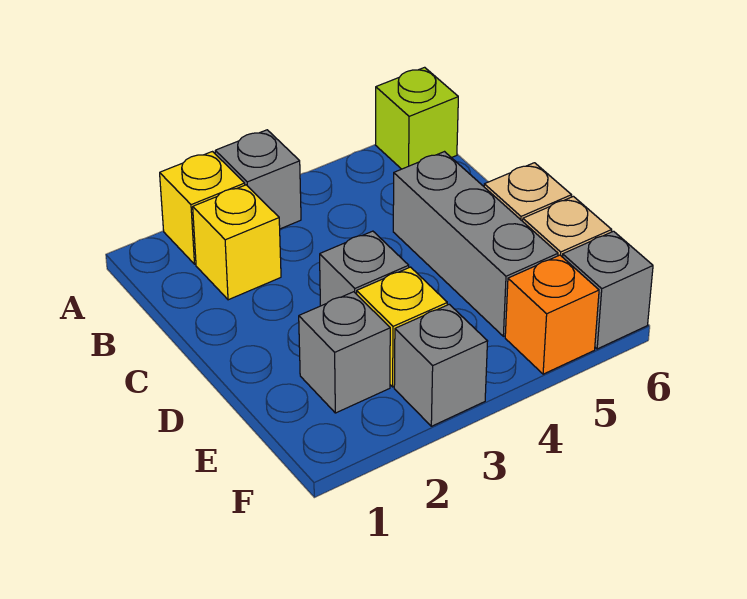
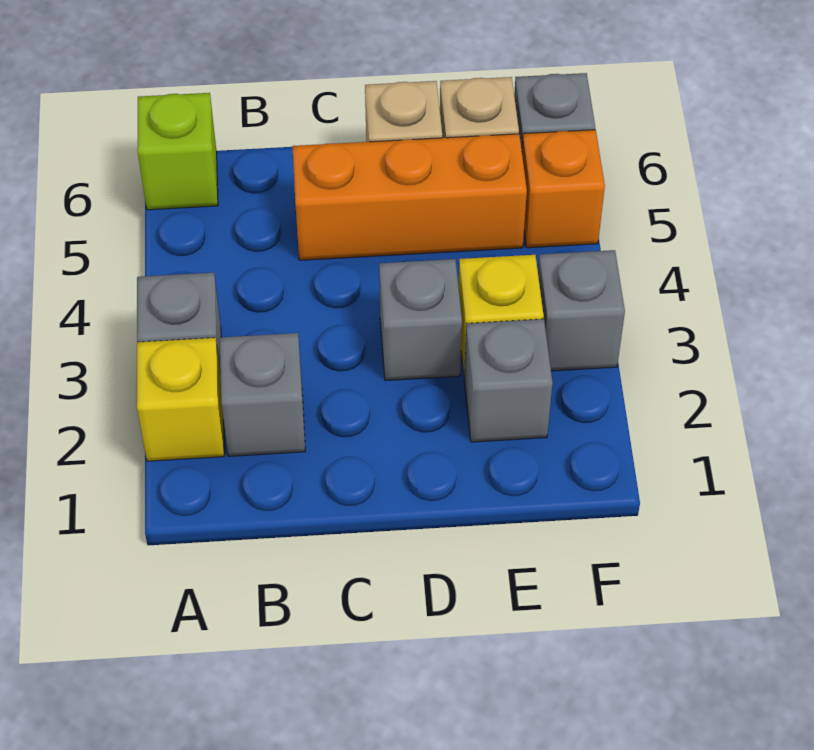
yellow 1x1 brick [193,185,281,300] -> grey 1x1 brick [220,333,305,456]
grey 1x3 brick [393,152,558,336] -> orange 1x3 brick [292,134,527,260]

